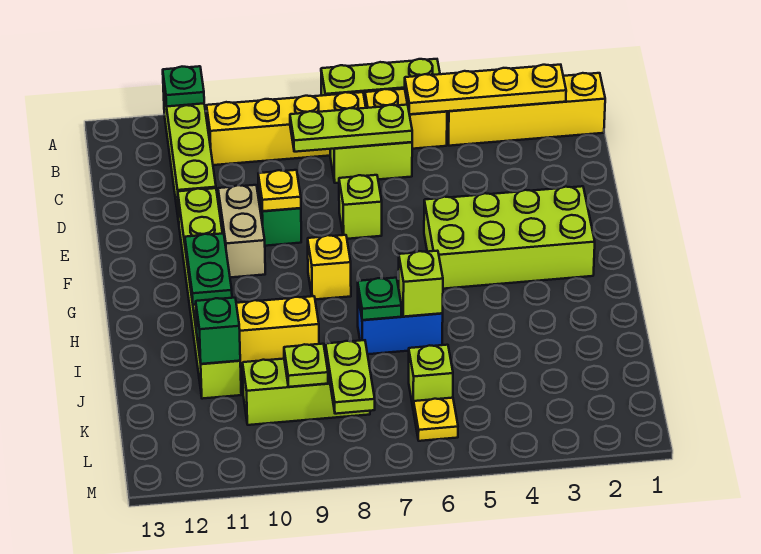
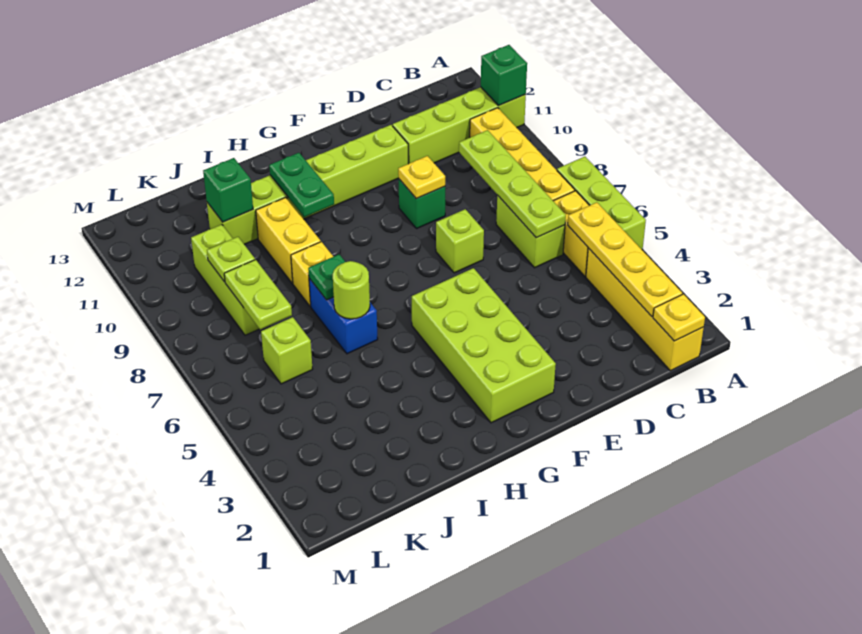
green 1x1 plate [163,66,204,107] -> green 1x1 brick [481,45,527,106]
lime 1x3 plate [290,105,412,152] -> lime 1x4 plate [459,130,566,238]
tan 1x2 brick [218,185,265,277] -> none
yellow 1x1 brick [308,235,351,299] -> yellow 1x1 brick moved to [291,242,333,306]
green 1x2 plate [185,233,232,305] -> green 1x2 plate turned to [269,153,334,217]
lime 1x1 brick [398,251,443,317] -> lime 1x1 round brick [333,261,370,319]
lime 1x2 plate [326,340,375,414] -> lime 1x2 plate turned to [224,260,292,330]
yellow 1x1 plate [414,398,458,441] -> yellow 1x1 plate moved to [653,294,705,341]

